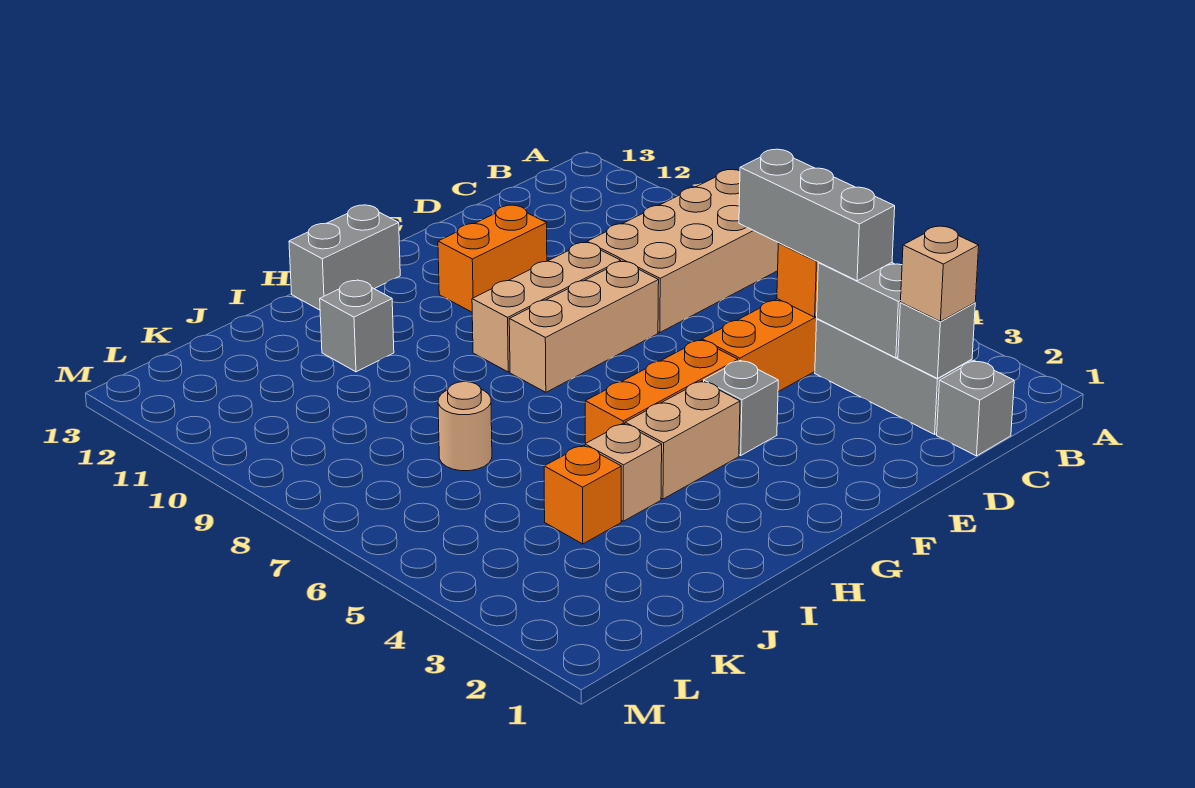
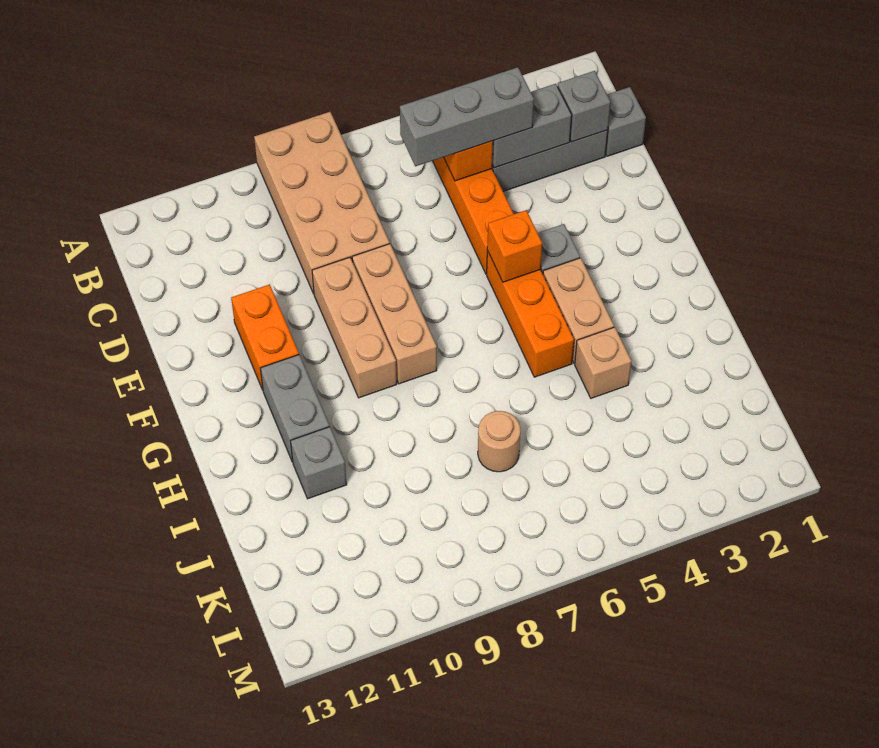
tan 1x1 brick [901,226,979,321] -> none
grey 1x2 brick [289,205,400,310] -> grey 1x2 brick moved to [260,355,329,462]
orange 1x1 brick [544,445,621,544] -> orange 1x1 brick moved to [487,210,542,282]

